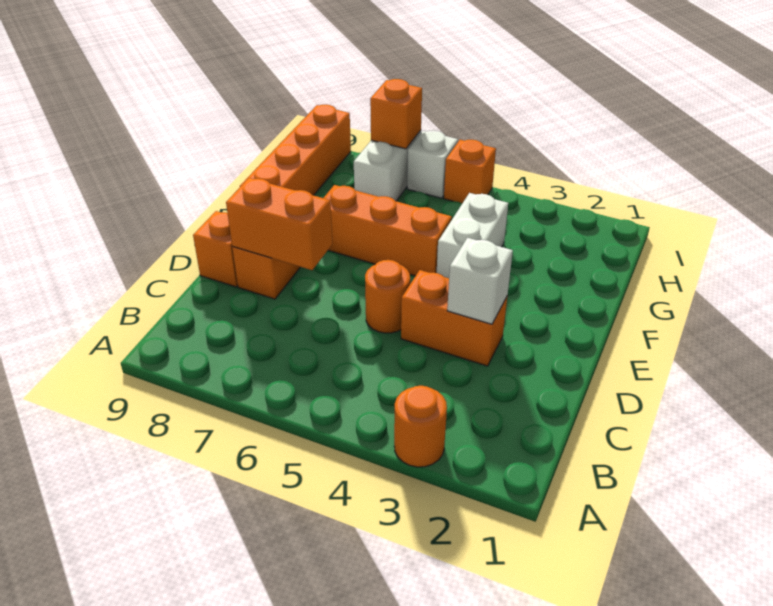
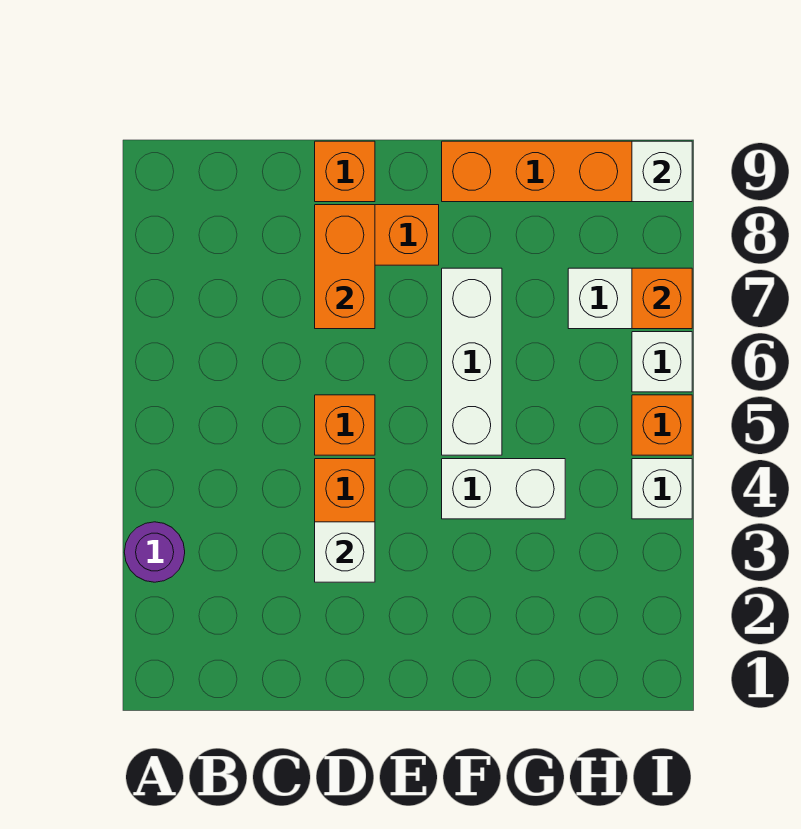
orange 1x1 round brick [394,386,447,467] -> purple 1x1 round brick [124,522,185,582]
orange 1x1 round brick [365,260,410,333] -> orange 1x1 brick [315,395,375,455]
orange 1x3 brick [324,185,452,276] -> white 1x3 brick [442,268,502,455]
none -> white 1x1 brick [632,459,692,519]
none -> white 1x1 brick [632,141,692,202]

